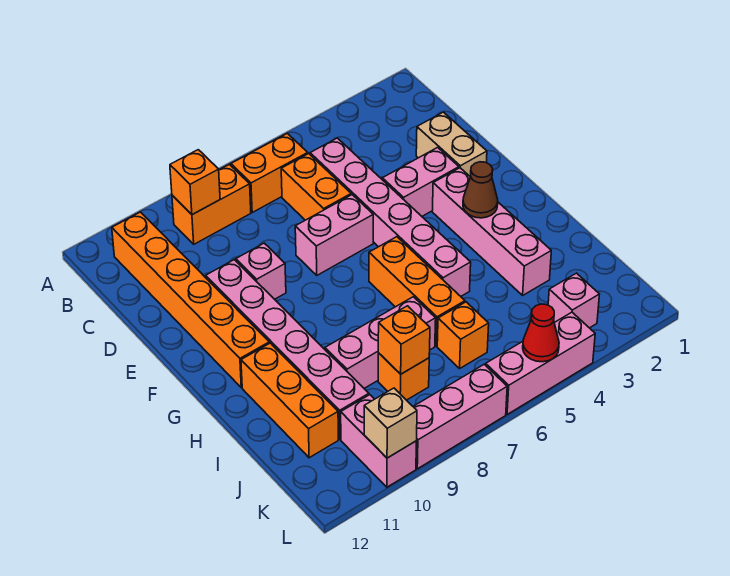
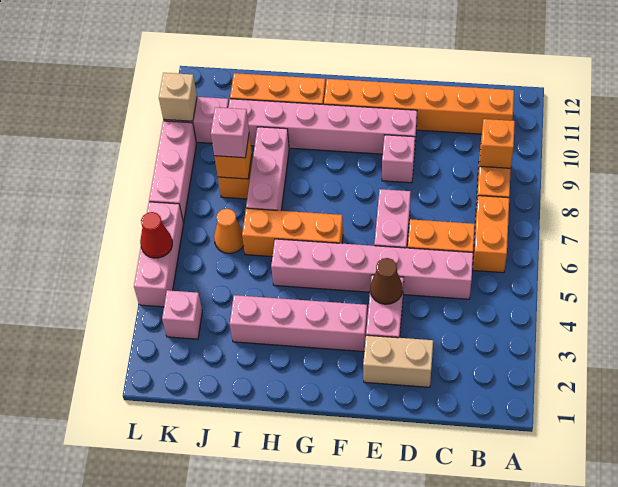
brown 1x1 cone [463,162,498,218] -> brown 1x1 cone moved to [370,258,403,304]
orange 1x1 brick [437,302,489,368] -> orange 1x1 cone [214,209,244,253]
none -> pink 1x1 brick [211,107,249,158]

